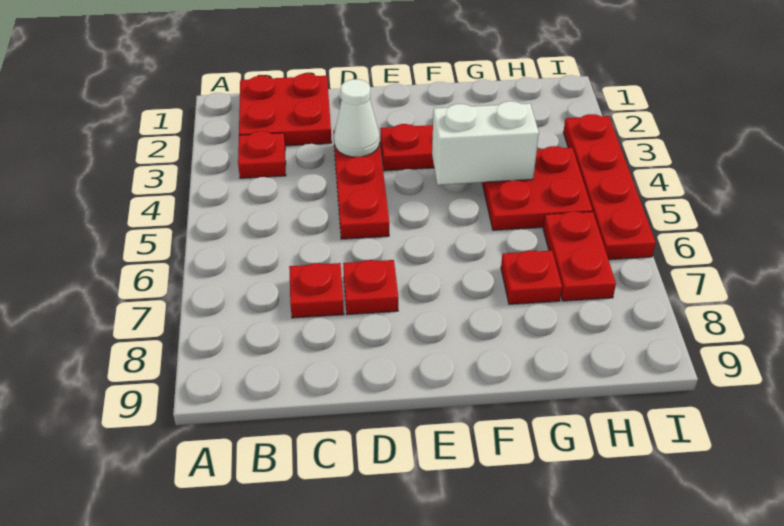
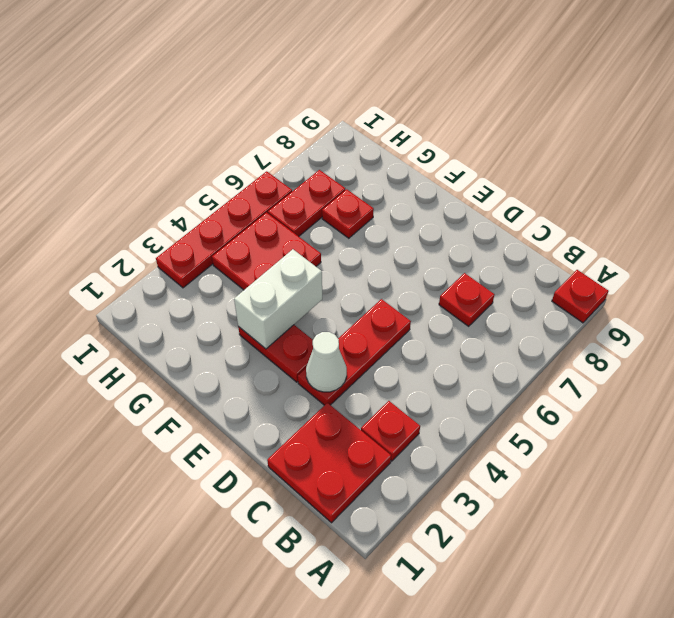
red 1x1 plate [343,260,398,315] -> red 1x1 plate moved to [552,270,609,323]
white 1x2 brick [432,101,539,185] -> white 1x2 brick turned to [234,249,322,349]

